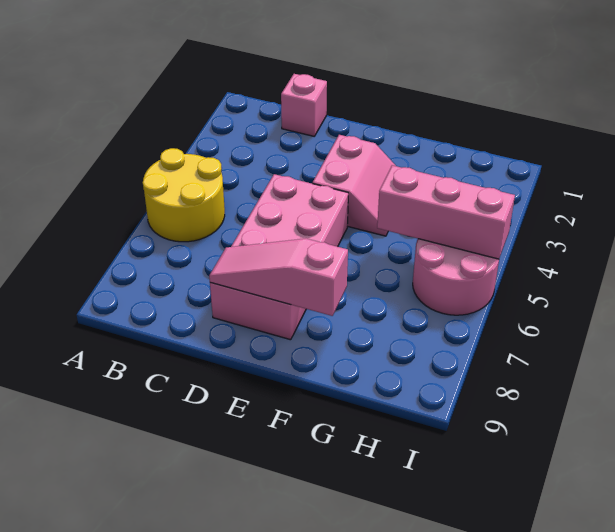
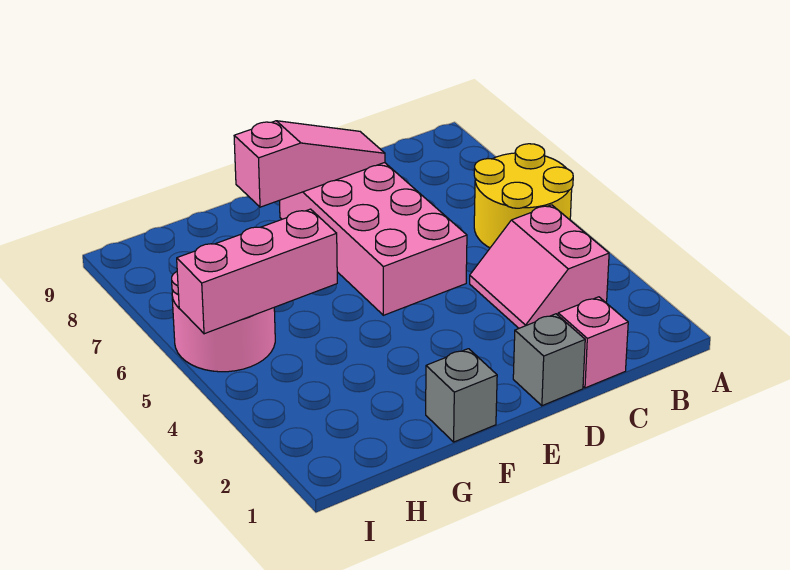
none -> grey 1x1 brick [513,314,585,406]
pink 2x2 slope [313,135,396,236] -> pink 2x2 slope moved to [470,205,609,328]
none -> grey 1x1 brick [426,349,497,442]

